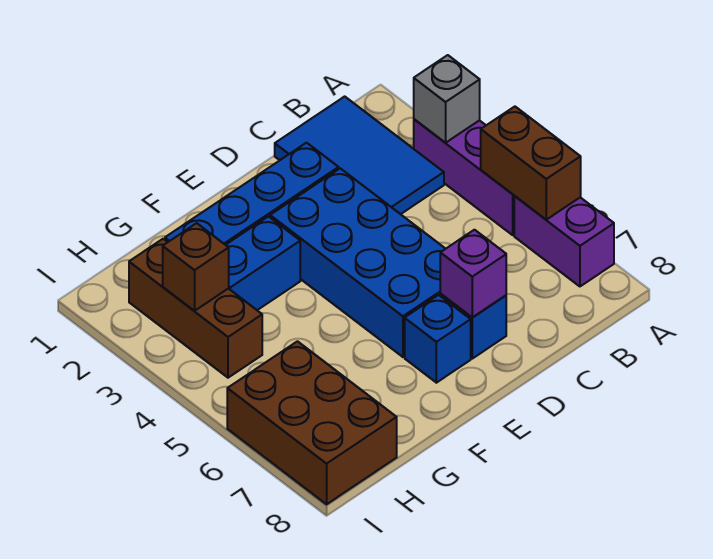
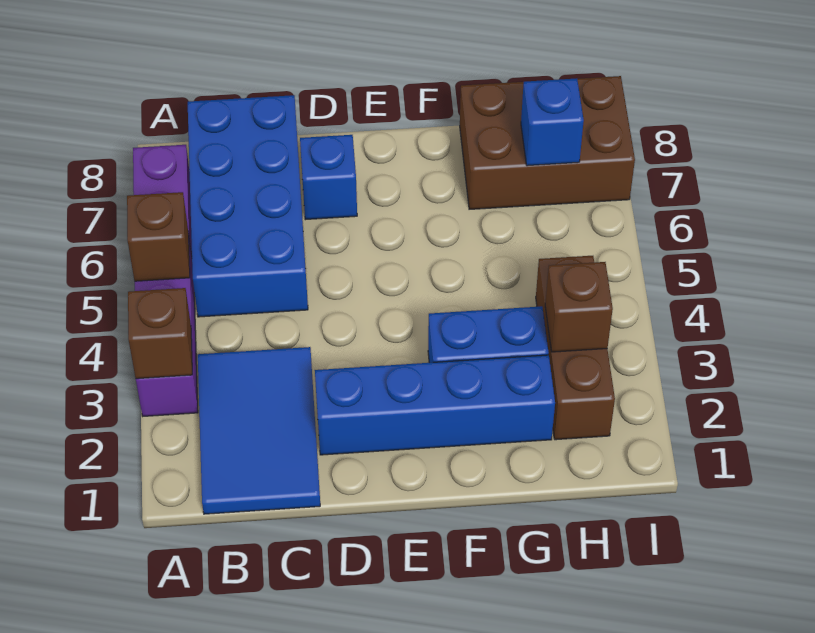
grey 1x1 brick [414,55,480,143] -> brown 1x1 brick [128,288,192,379]
brown 1x2 brick [481,107,581,220] -> brown 1x1 brick [127,192,190,281]
blue 2x4 brick [270,168,445,357] -> blue 2x4 brick moved to [188,95,308,317]
purple 1x1 brick [440,230,506,317] -> none
blue 1x1 brick [405,295,471,383] -> blue 1x1 brick moved to [521,78,584,166]
brown 2x3 brick [227,341,397,504] -> brown 2x3 brick turned to [460,76,635,209]

